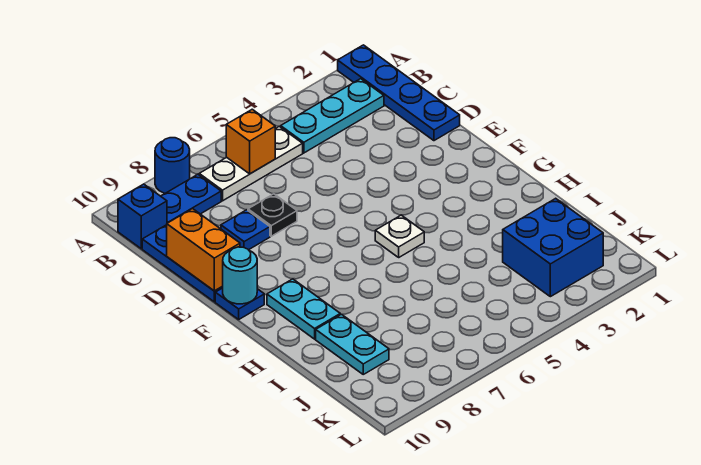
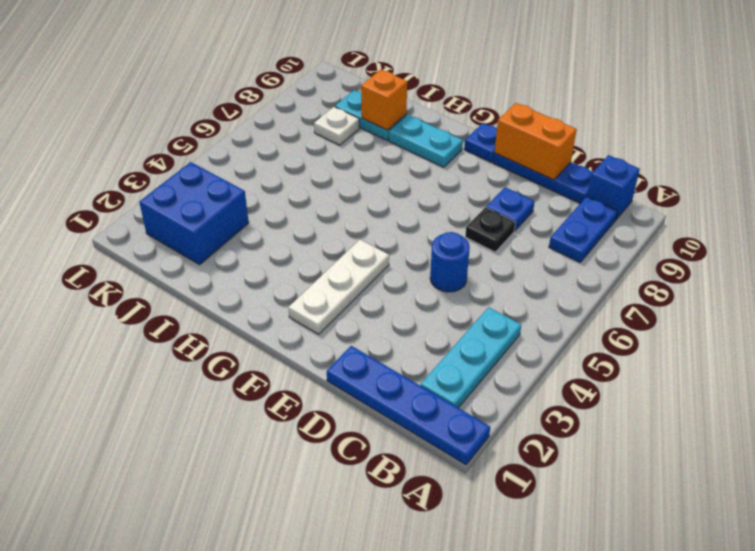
blue 1x1 round brick [155,138,190,193] -> blue 1x1 round brick moved to [430,232,470,292]
white 1x3 plate [199,126,303,201] -> white 1x3 plate moved to [288,239,389,334]
orange 1x1 brick [226,109,275,174] -> orange 1x1 brick moved to [361,70,407,130]
cyan 1x1 round brick [222,247,257,304] -> none
white 1x1 plate [375,215,424,257] -> white 1x1 plate moved to [314,107,359,145]

